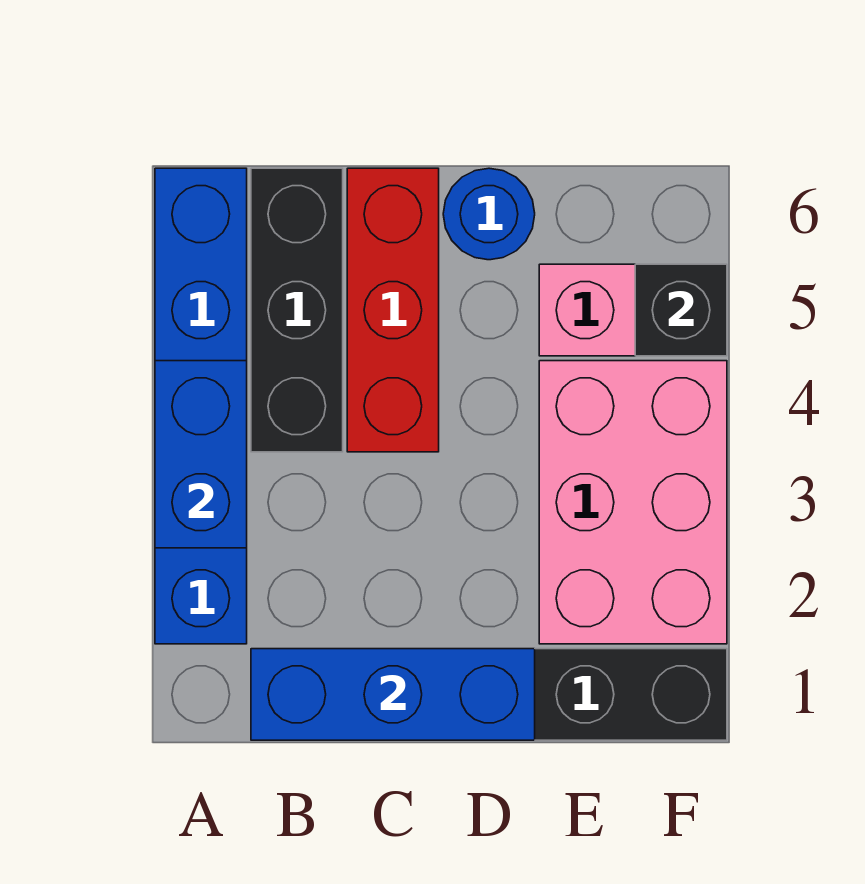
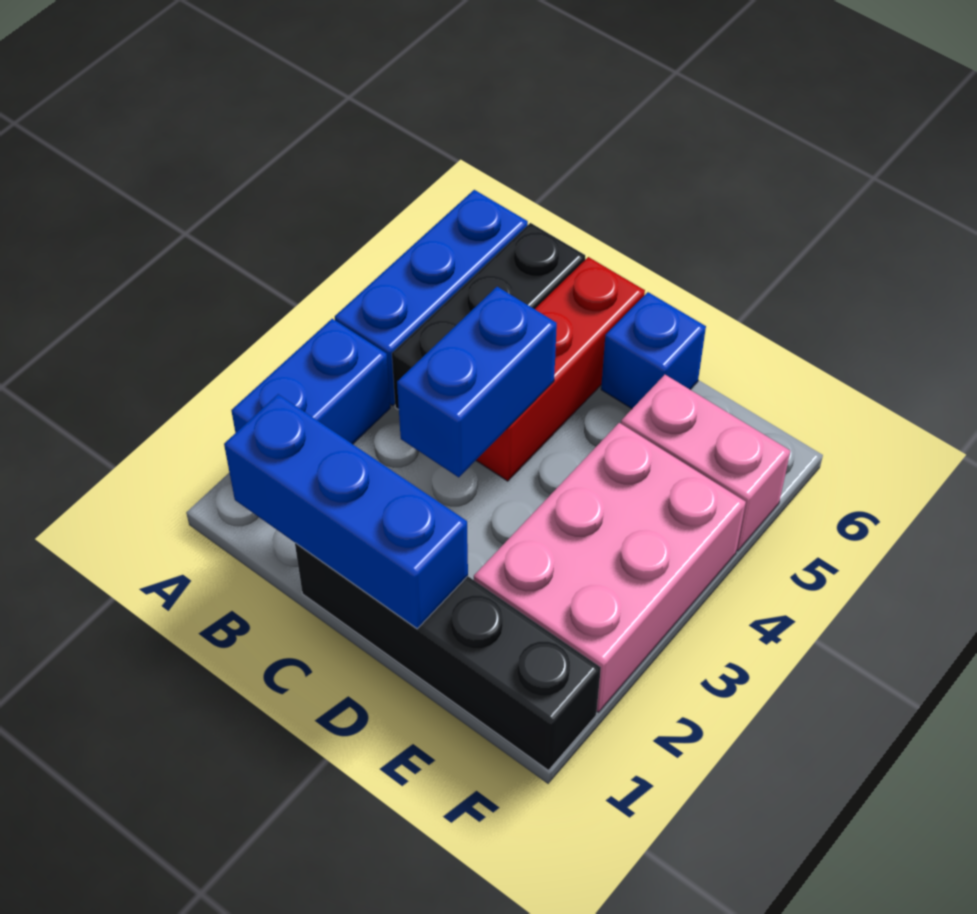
blue 1x2 brick [155,361,247,548] -> blue 1x2 brick moved to [397,287,557,477]
blue 1x1 round brick [443,168,535,260] -> blue 1x1 brick [601,292,706,409]
black 1x1 brick [635,264,727,356] -> none

